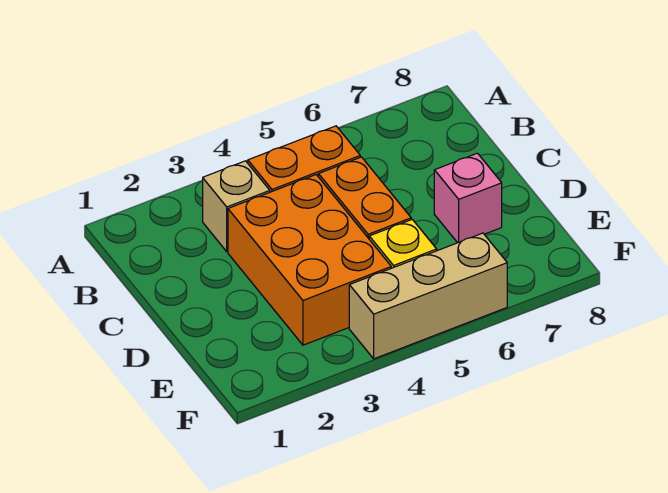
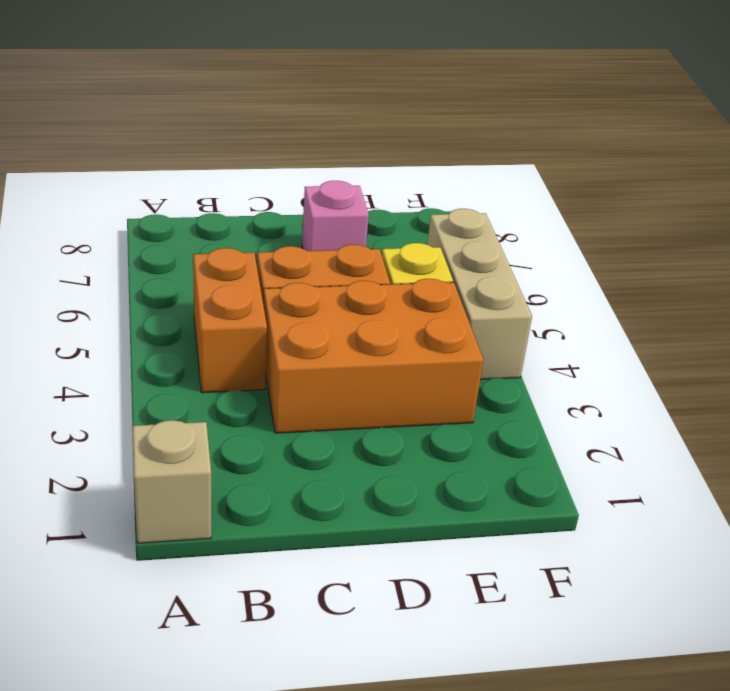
tan 1x1 brick [203,161,270,252] -> tan 1x1 brick moved to [133,420,211,543]

